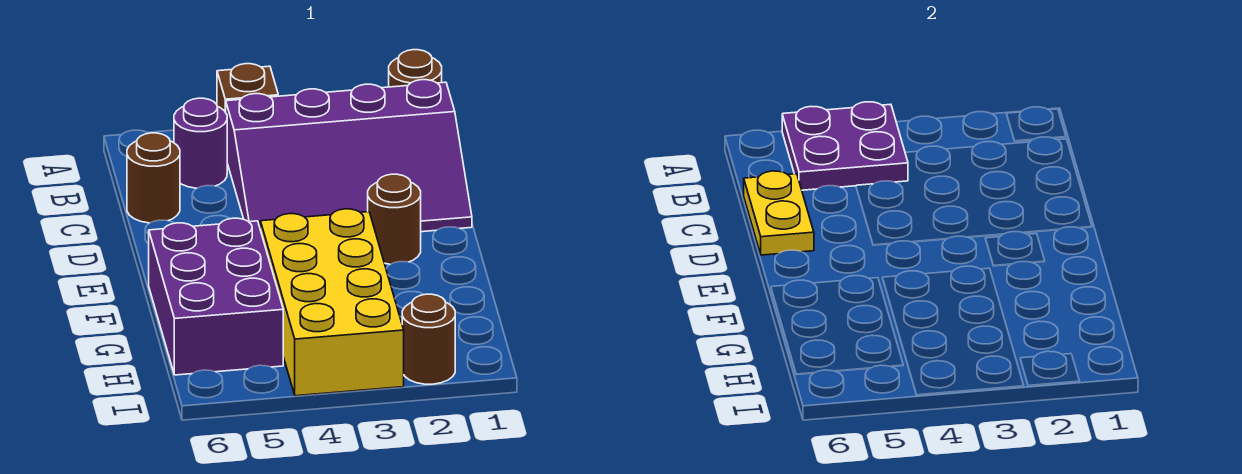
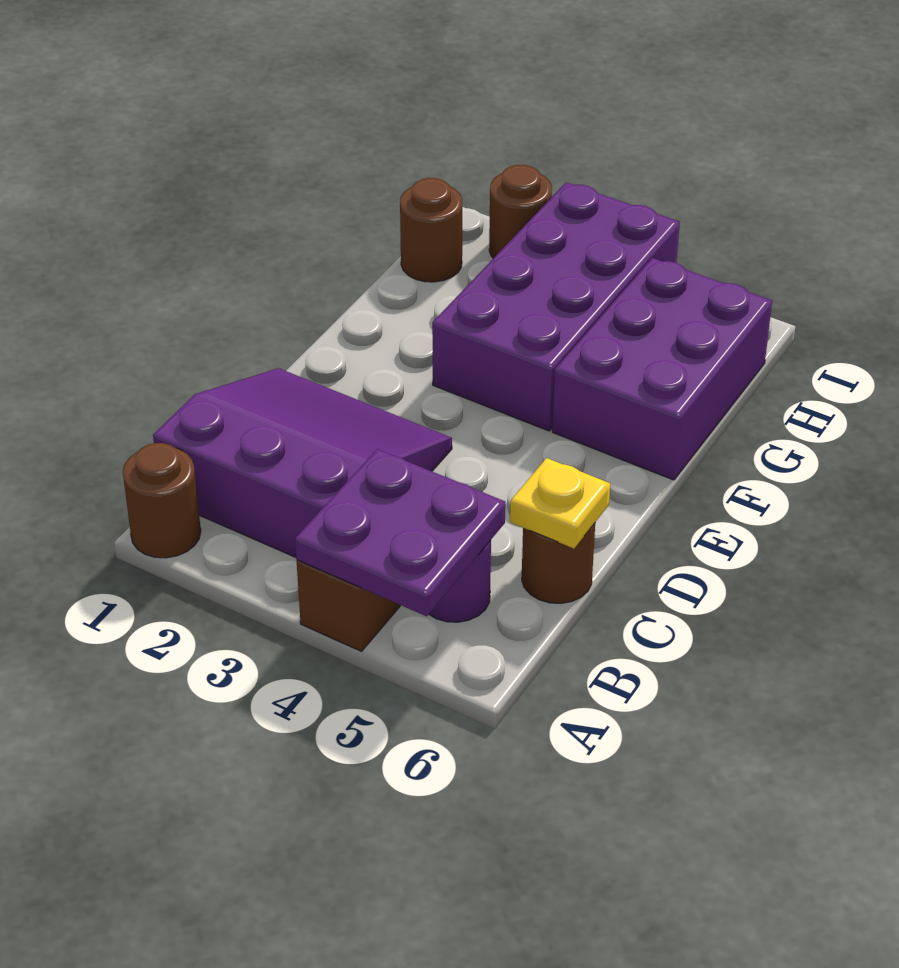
purple 3x4 slope [226,80,472,232] -> purple 3x3 slope [153,368,452,557]
yellow 1x2 plate [744,171,814,255] -> yellow 1x1 plate [510,458,610,548]
brown 1x1 round brick [368,174,421,264] -> brown 1x1 round brick moved to [400,178,462,282]
yellow 2x4 brick [260,209,404,396] -> purple 2x4 brick [432,182,680,431]

